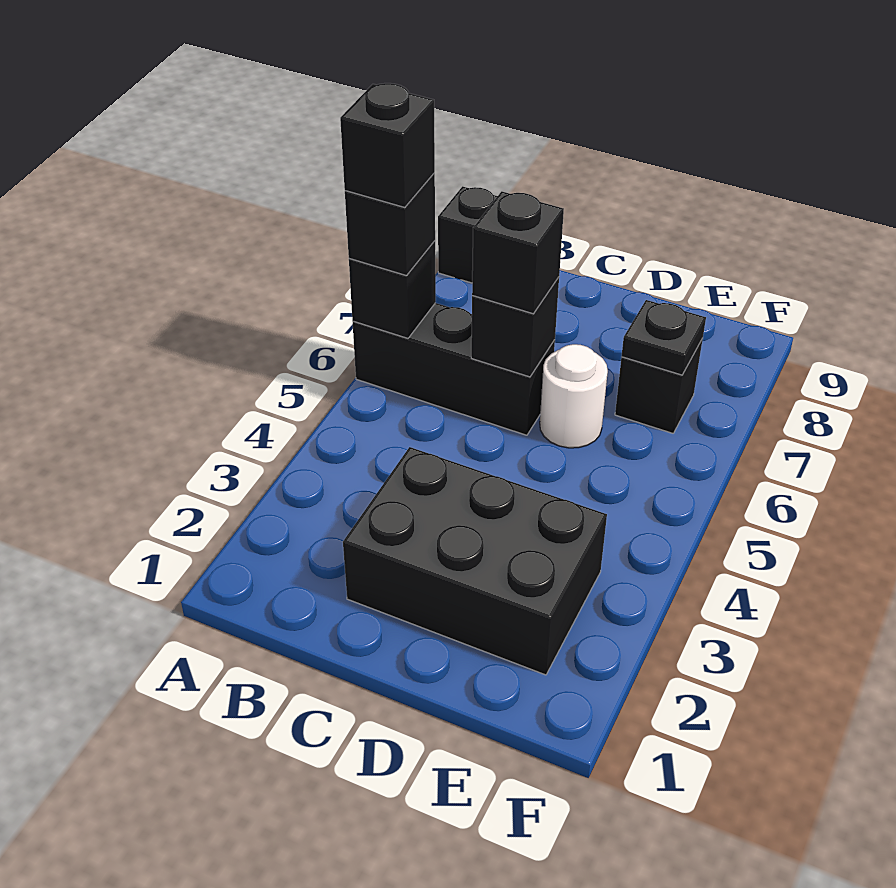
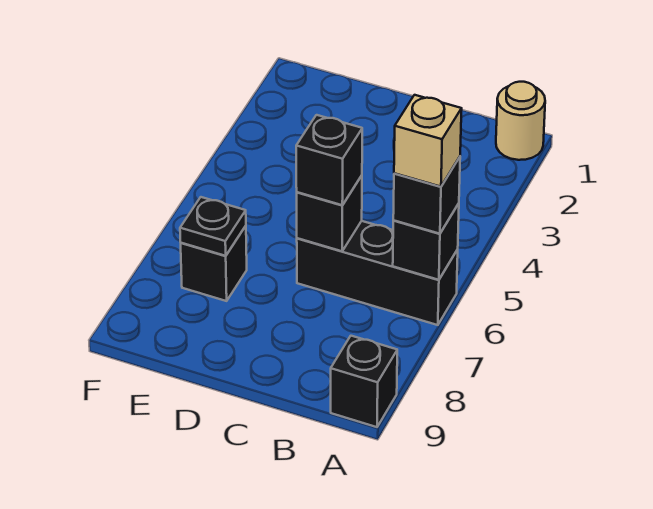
none -> tan 1x1 round brick [496,82,545,160]
black 1x1 brick [340,83,435,208] -> tan 1x1 brick [394,95,462,187]
black 2x3 brick [343,447,607,675] -> none
white 1x1 round brick [540,344,608,448] -> none

